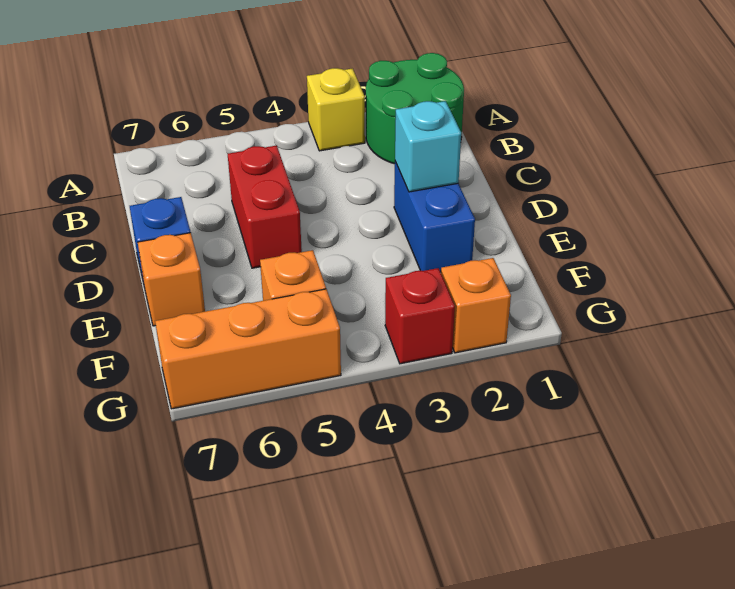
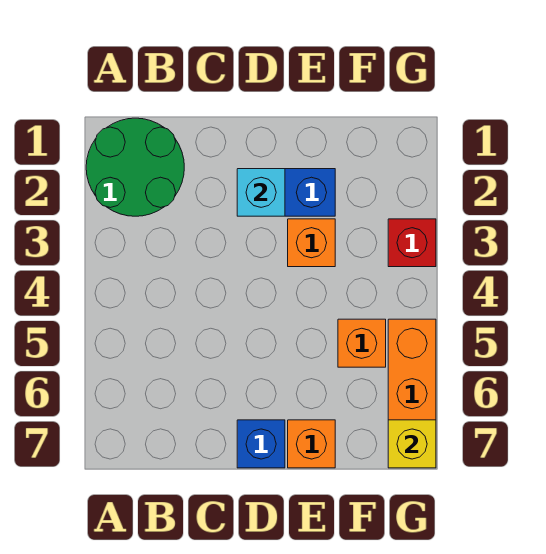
yellow 1x1 brick [307,68,365,151] -> yellow 1x1 brick moved to [388,420,436,468]
red 1x2 brick [228,145,302,268] -> none
orange 1x1 brick [441,258,511,353] -> orange 1x1 brick moved to [288,219,335,267]

